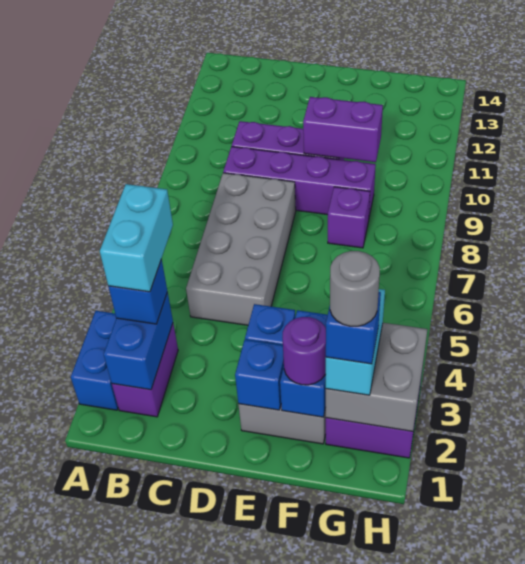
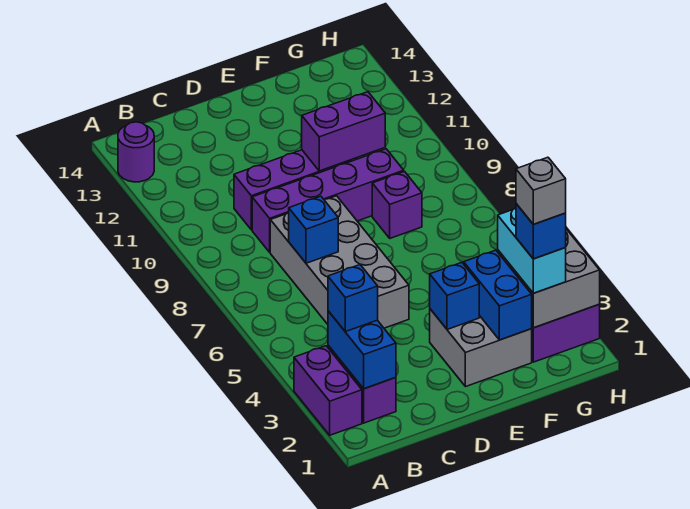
blue 1x2 brick [71,311,118,410] -> purple 1x2 brick [294,346,362,435]
cyan 1x2 brick [100,184,173,292] -> none
blue 1x1 brick [235,340,284,410] -> blue 1x1 brick moved to [289,196,338,263]
purple 1x1 round brick [282,317,326,385] -> purple 1x1 round brick moved to [118,122,154,182]
grey 1x1 round brick [330,251,380,326] -> grey 1x1 brick [516,157,566,224]

